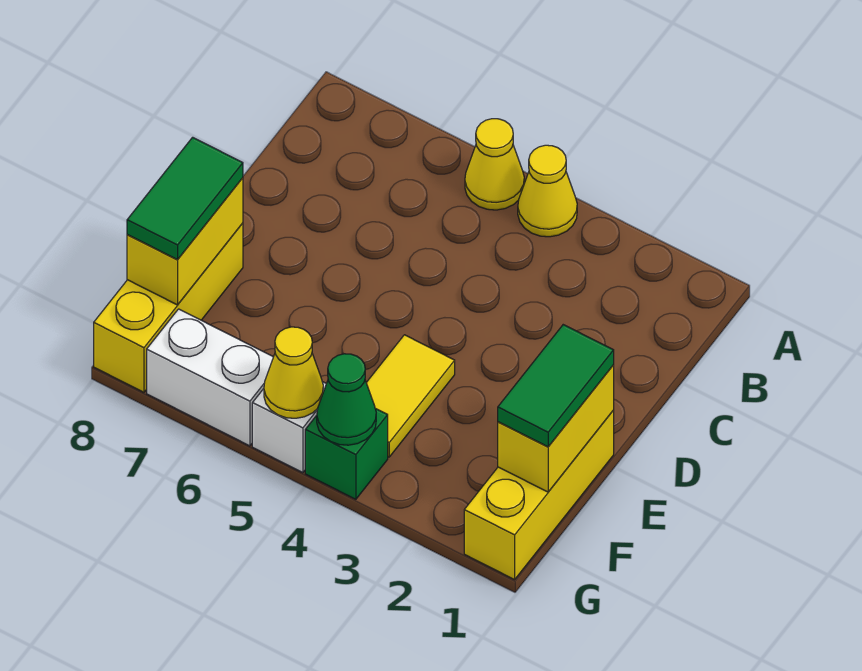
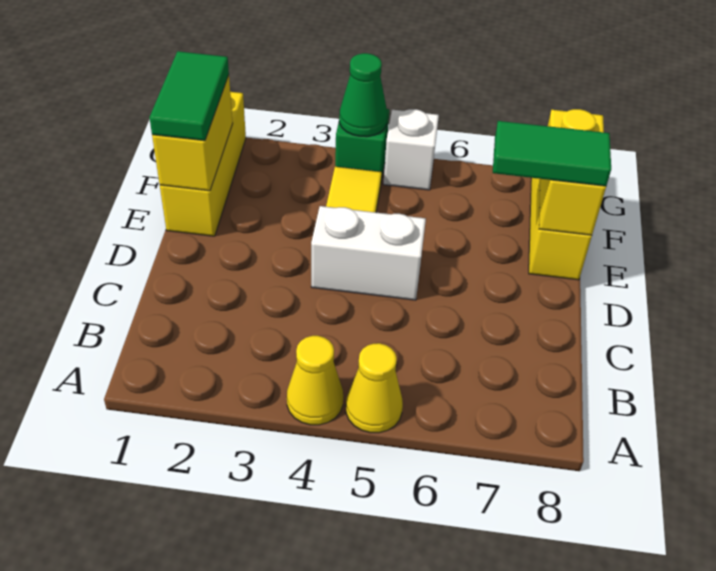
green 1x2 tile [127,137,243,260] -> green 1x2 tile turned to [493,121,611,186]
yellow 1x1 cone [264,327,323,418] -> none
white 1x2 brick [147,309,273,446] -> white 1x2 brick moved to [311,206,426,300]

